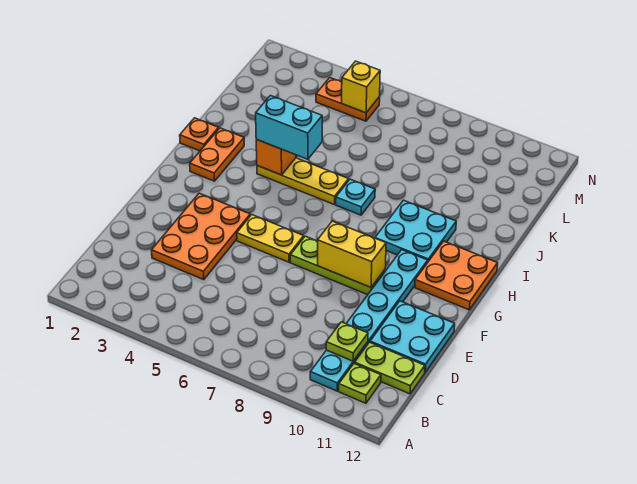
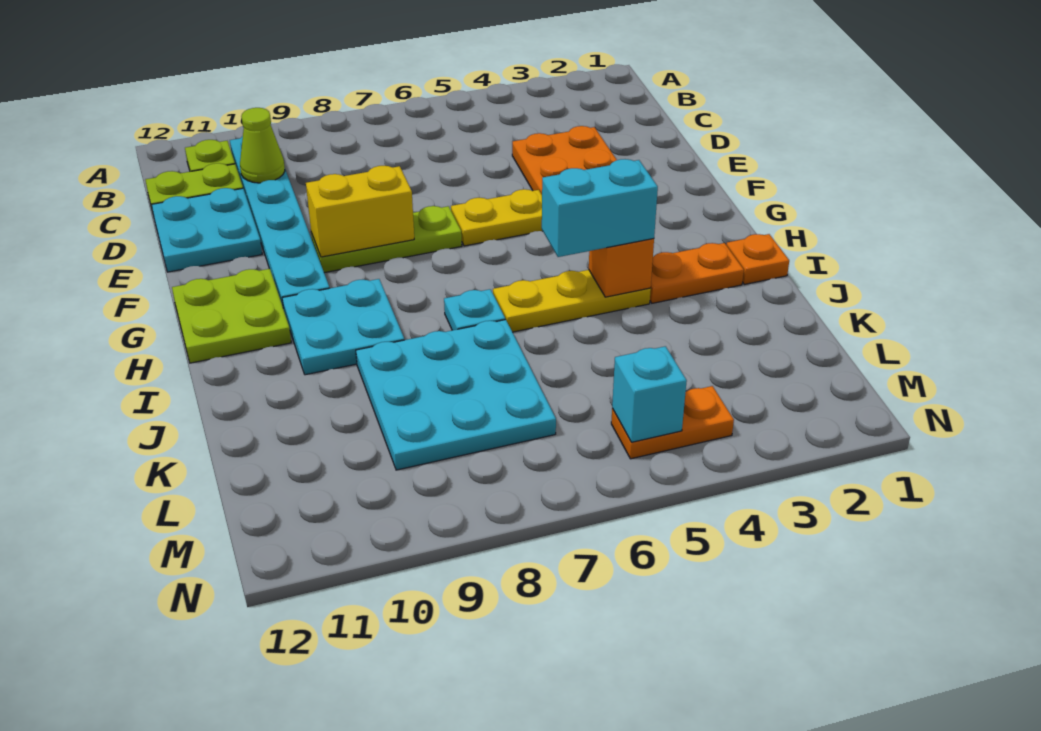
lime 1x1 plate [326,322,368,361] -> lime 1x1 cone [240,108,285,183]
orange 2x2 plate [415,241,498,310] -> lime 2x2 plate [172,269,291,363]
orange 1x2 plate [190,128,244,181] -> orange 1x2 plate turned to [650,243,744,303]
none -> cyan 3x3 plate [356,320,556,470]
yellow 1x1 brick [342,61,380,113] -> cyan 1x1 brick [612,346,687,442]

